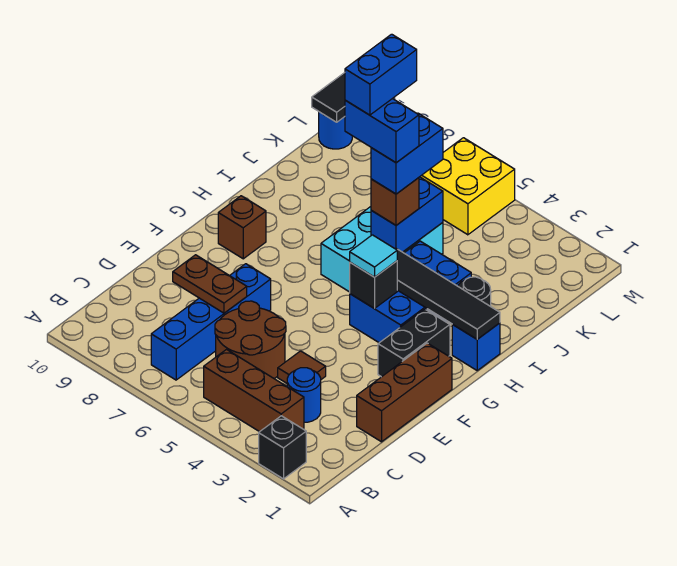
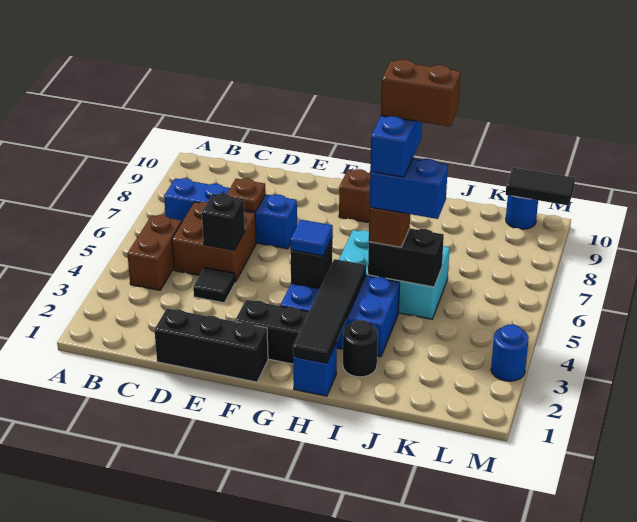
black 1x1 brick [259,416,306,479] -> black 1x1 brick moved to [202,194,245,250]
brown 1x3 brick [204,350,304,432] -> brown 1x2 brick [127,215,182,290]
blue 1x1 round brick [287,368,321,422] -> blue 1x1 round brick moved to [491,325,529,381]
brown 2x2 round brick [215,301,286,378] -> brown 2x2 brick [172,202,256,282]
brown 1x3 brick [357,343,452,442] -> black 1x3 brick [154,309,268,382]
brown 1x1 tile [278,351,326,383] -> black 1x1 tile [193,267,235,303]
brown 1x2 plate [173,255,247,313] -> brown 1x1 plate [227,178,266,212]
cyan 1x1 tile [350,235,397,277] -> blue 1x1 tile [290,220,333,256]
blue 1x2 brick [371,177,443,252] -> black 1x2 brick [368,228,444,287]
blue 1x2 brick [345,34,417,115] -> brown 1x2 brick [381,60,461,126]
yellow 2x2 brick [420,138,515,235] -> none

